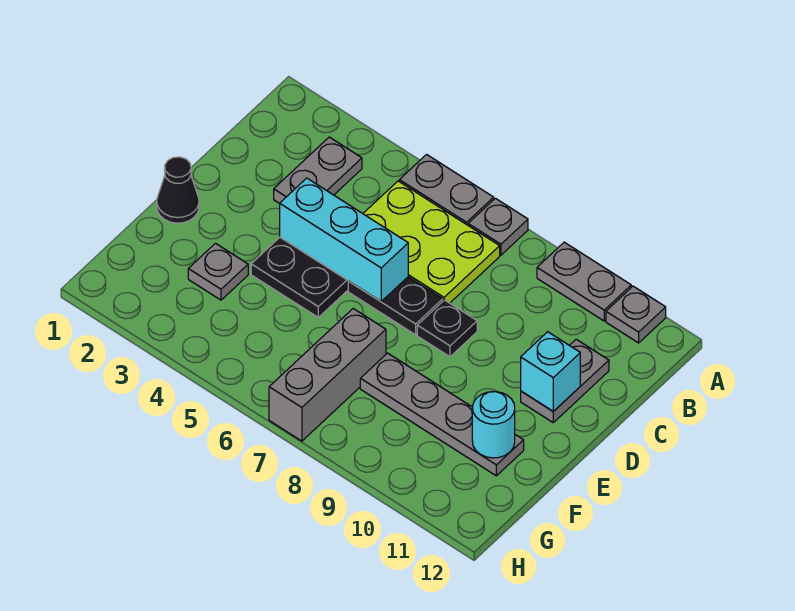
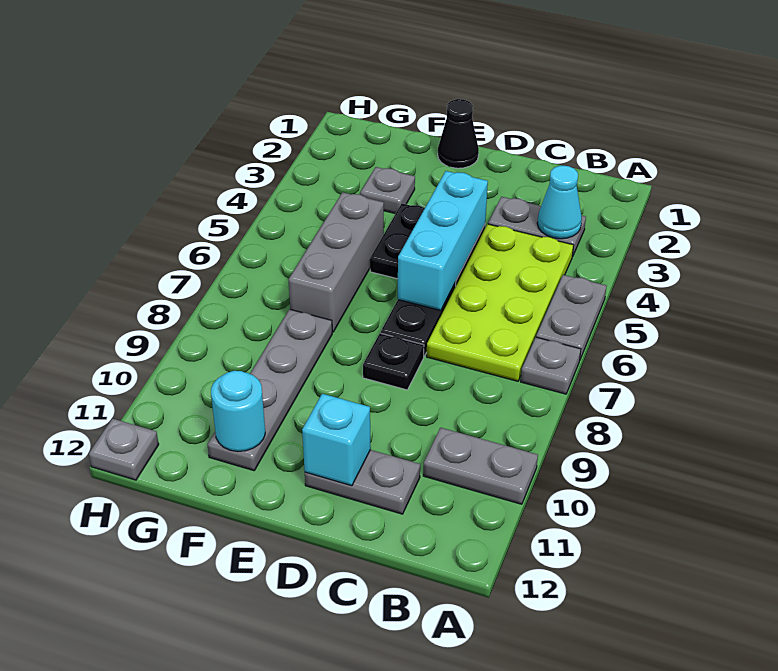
grey 1x2 plate [537,242,631,321] -> grey 1x2 plate turned to [423,428,538,504]
grey 1x1 plate [606,286,666,343] -> grey 1x1 plate moved to [89,419,159,480]
none -> cyan 1x1 cone [537,166,582,239]
lime 2x3 plate [363,181,500,303] -> lime 2x4 plate [427,224,574,381]
grey 1x3 brick [269,309,386,441] -> grey 1x3 brick turned to [288,192,384,332]

